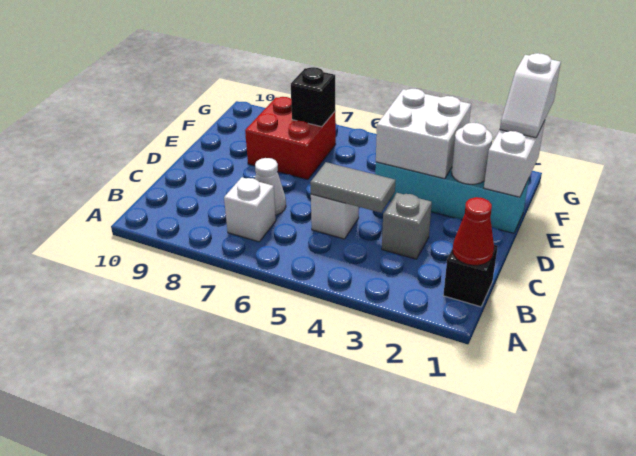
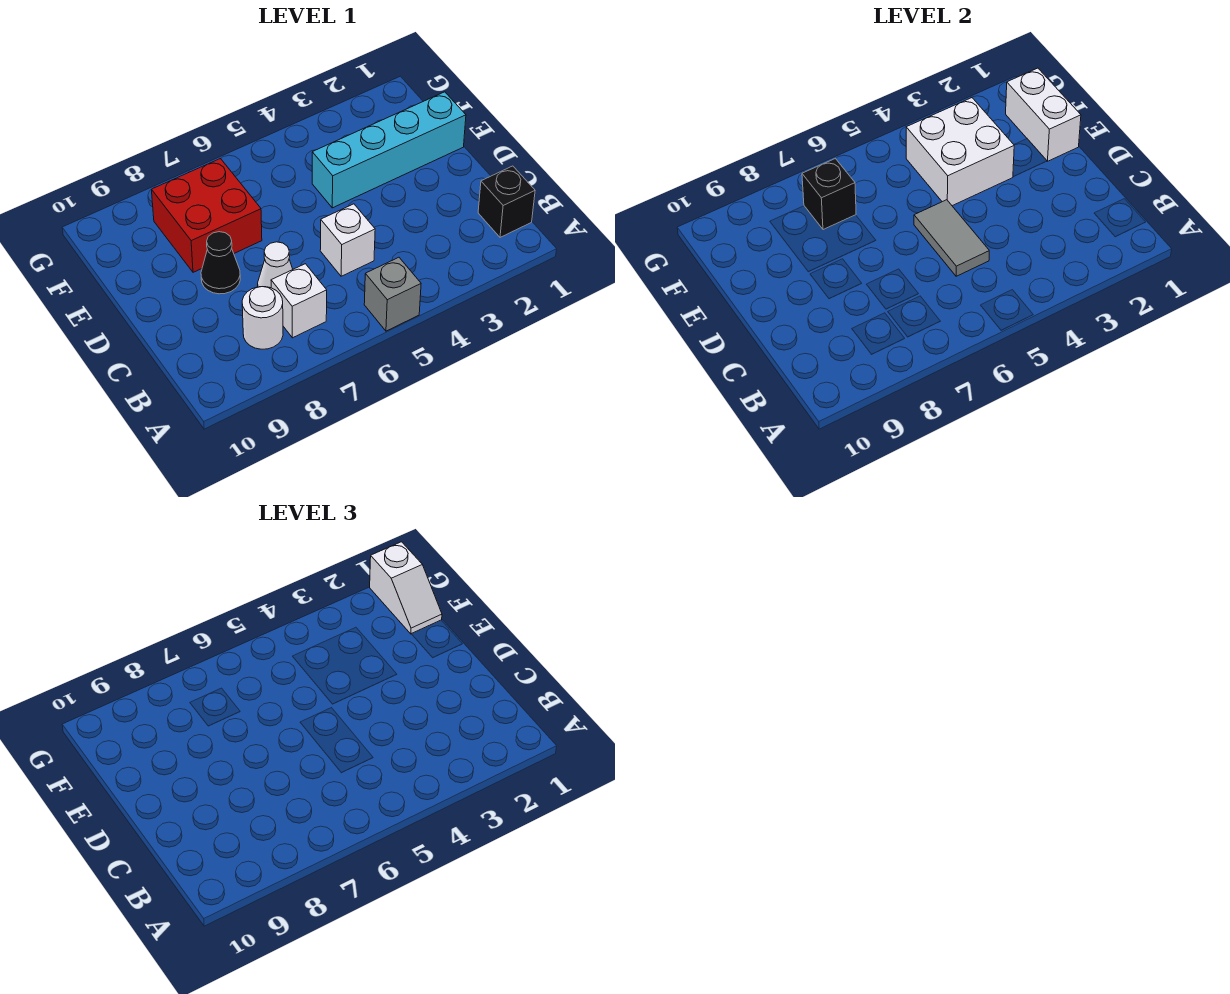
red 1x1 cone [453,197,494,265] -> none
grey 1x1 brick [382,193,432,259] -> grey 1x1 brick moved to [364,257,421,331]
grey 1x2 tile [310,162,396,213] -> grey 1x2 tile turned to [914,200,989,276]
none -> black 1x1 cone [201,232,240,294]
white 1x1 round brick [451,123,493,184] -> white 1x1 round brick moved to [242,287,283,349]

